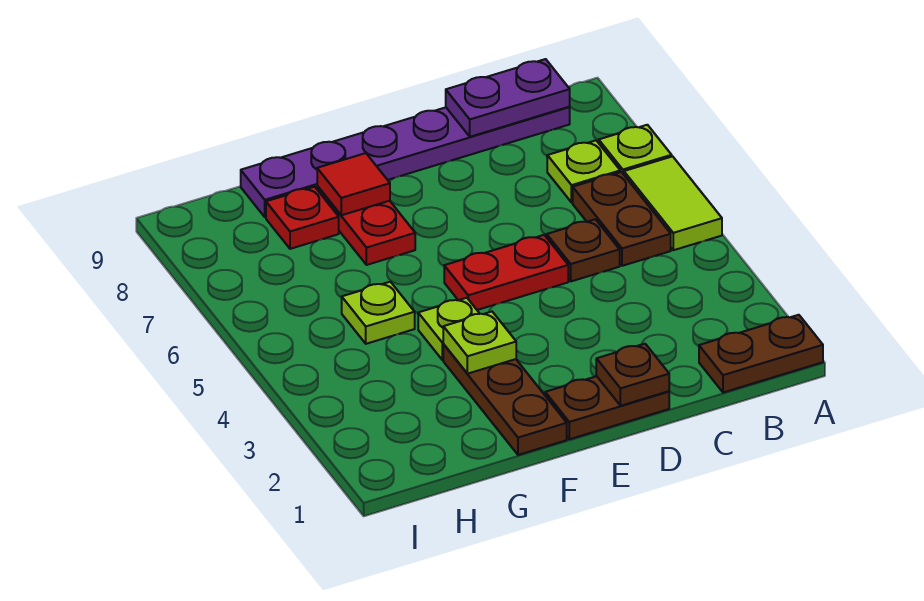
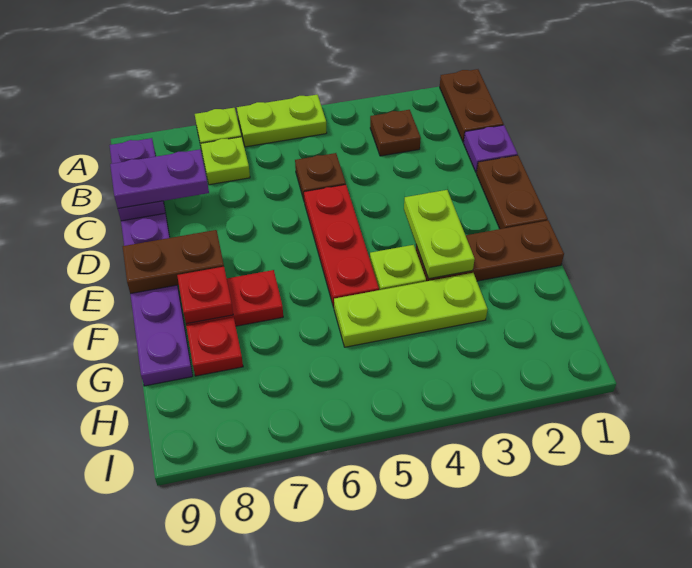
lime 1x2 tile [624,156,722,250] -> lime 1x2 plate [237,95,327,147]
brown 1x2 plate [573,172,671,266] -> brown 1x2 plate moved to [123,230,224,294]
none -> purple 1x1 plate [464,125,517,172]
none -> purple 1x2 plate [110,149,209,208]
brown 1x1 plate [596,344,669,406] -> brown 1x1 plate moved to [370,110,421,156]
red 1x2 plate [444,235,568,310] -> red 1x3 plate [304,185,379,308]
lime 1x1 plate [443,312,516,374] -> lime 1x2 plate [404,190,475,279]
red 1x1 tile [317,153,390,215] -> red 1x1 plate [177,267,233,324]
lime 1x1 plate [342,282,415,344] -> lime 1x3 plate [334,273,488,347]

